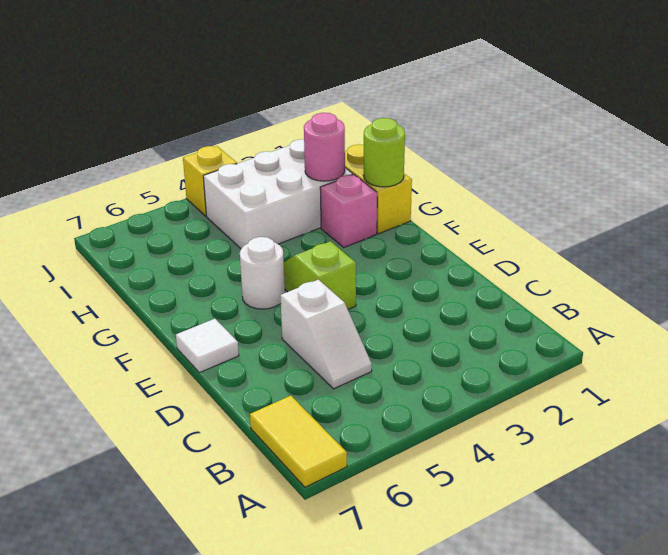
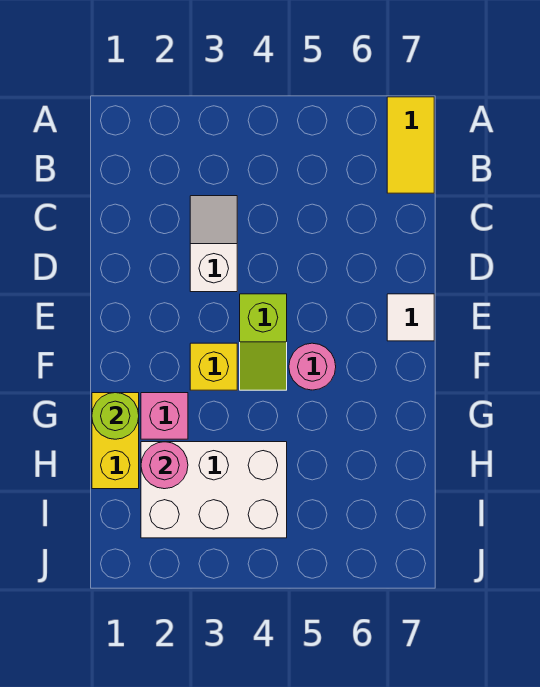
white 1x2 slope [280,280,372,389] -> white 1x2 slope moved to [190,196,237,292]
white 1x1 round brick [240,237,285,309] -> pink 1x1 round brick [289,343,336,390]
yellow 1x1 brick [183,146,237,216] -> yellow 1x1 brick moved to [190,343,237,390]

